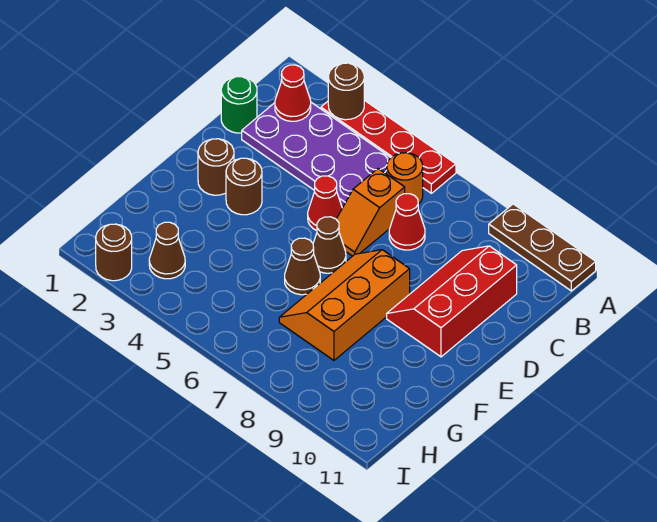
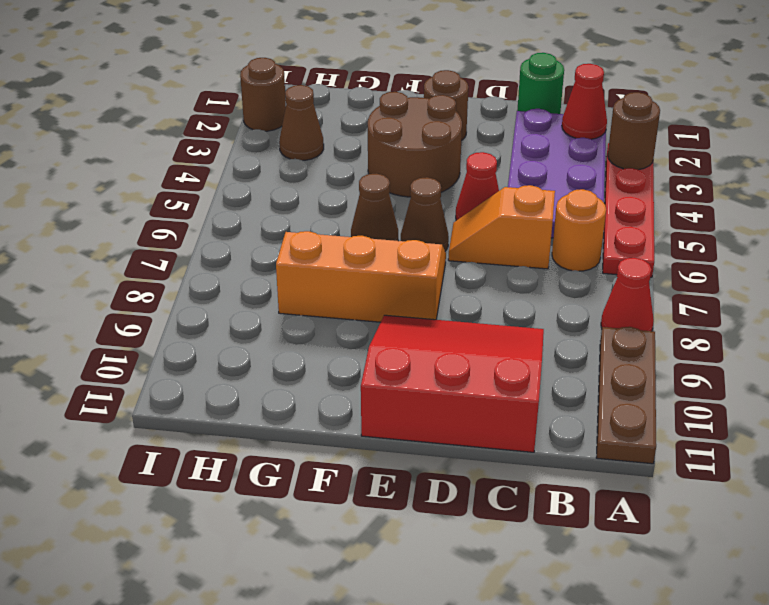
red 1x1 cone [389,194,425,250] -> red 1x1 cone moved to [601,258,654,331]
red 2x3 slope [387,246,517,357] -> red 3x3 slope [361,315,544,452]
brown 1x1 round brick [226,158,262,215] -> brown 2x2 round brick [368,92,462,197]

